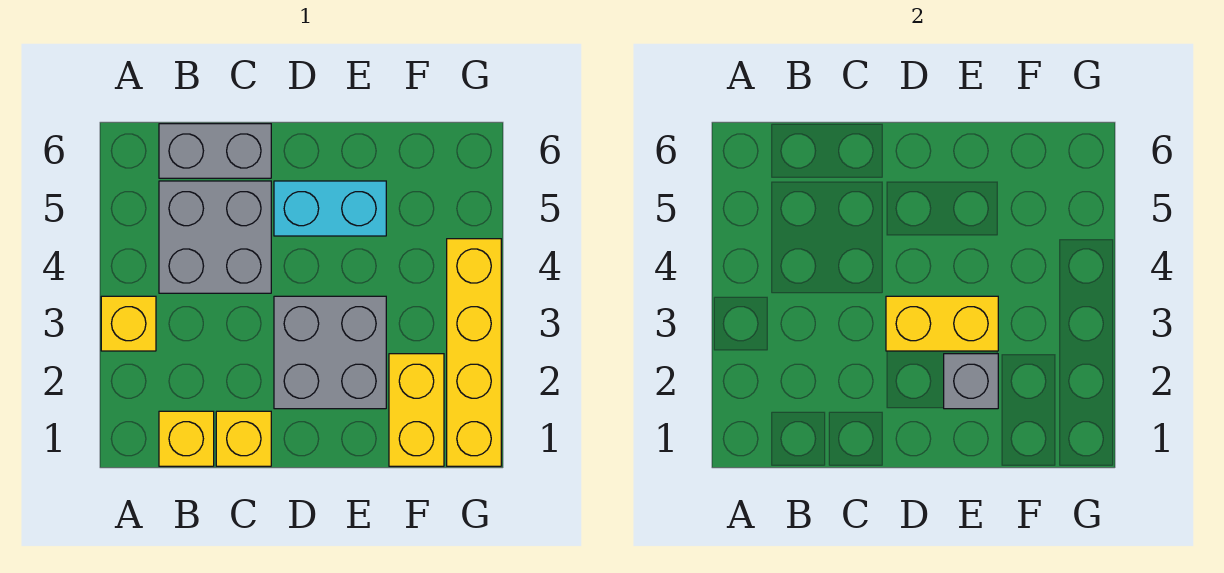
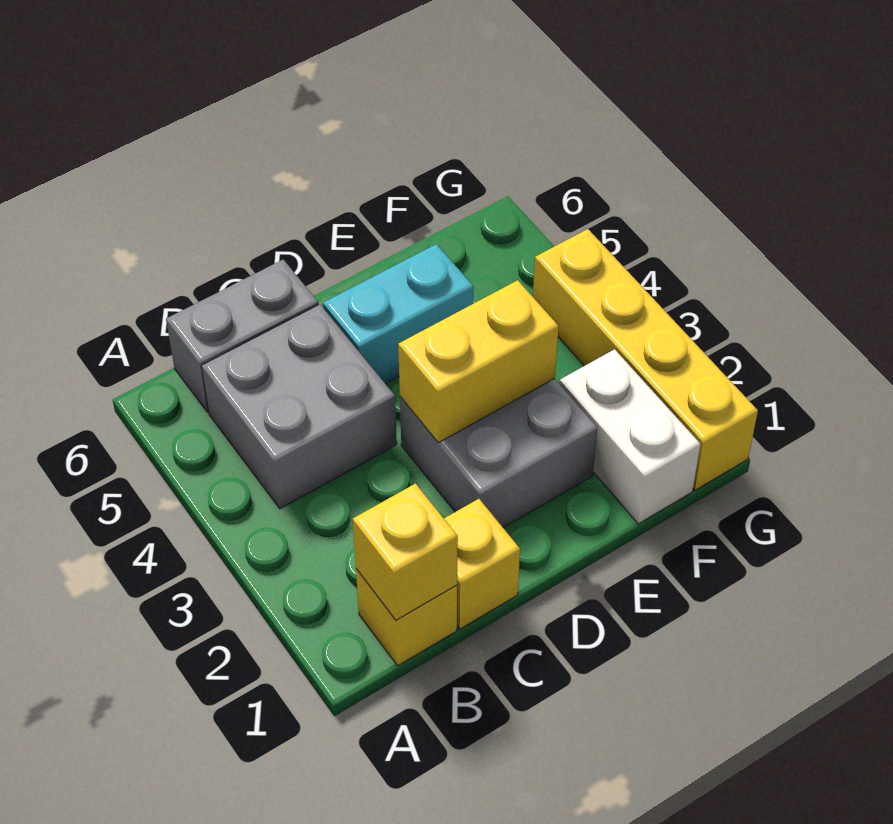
yellow 1x1 brick [101,296,156,351] -> yellow 1x1 brick moved to [353,484,458,620]
grey 1x1 brick [944,354,998,409] -> none
yellow 1x2 brick [389,354,444,466] -> white 1x2 brick [559,349,700,524]

